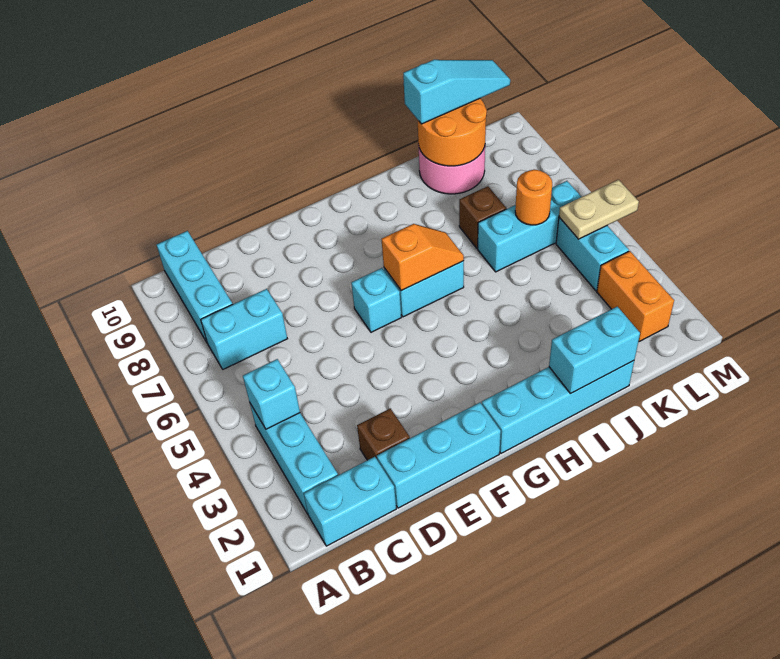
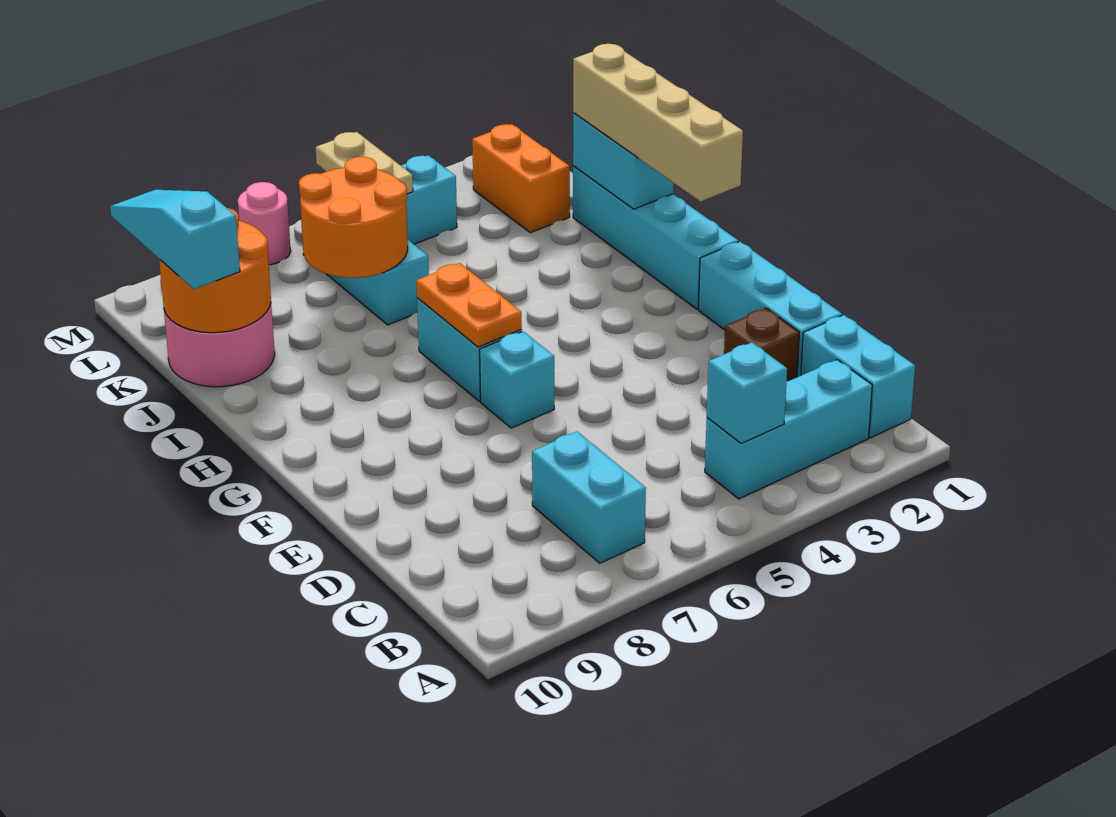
cyan 1x3 brick [157,231,233,342] -> none
none -> tan 1x4 brick [573,44,743,202]
orange 1x2 slope [382,224,464,291] -> orange 1x2 plate [417,263,522,347]
brown 1x1 brick [459,186,506,248] -> none
orange 1x1 round brick [515,170,552,225] -> orange 2x2 round brick [299,157,408,278]
orange 1x2 brick [597,251,674,342] -> orange 1x2 brick turned to [472,124,570,233]
none -> pink 1x1 round brick [238,182,291,265]

